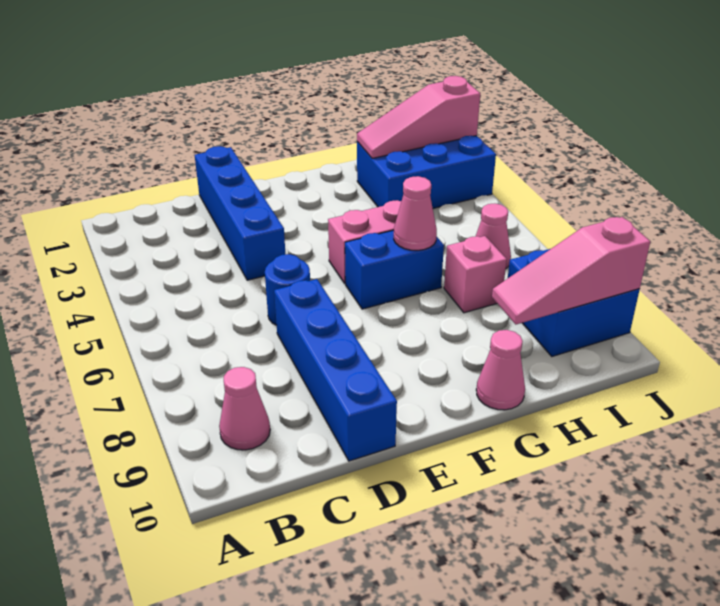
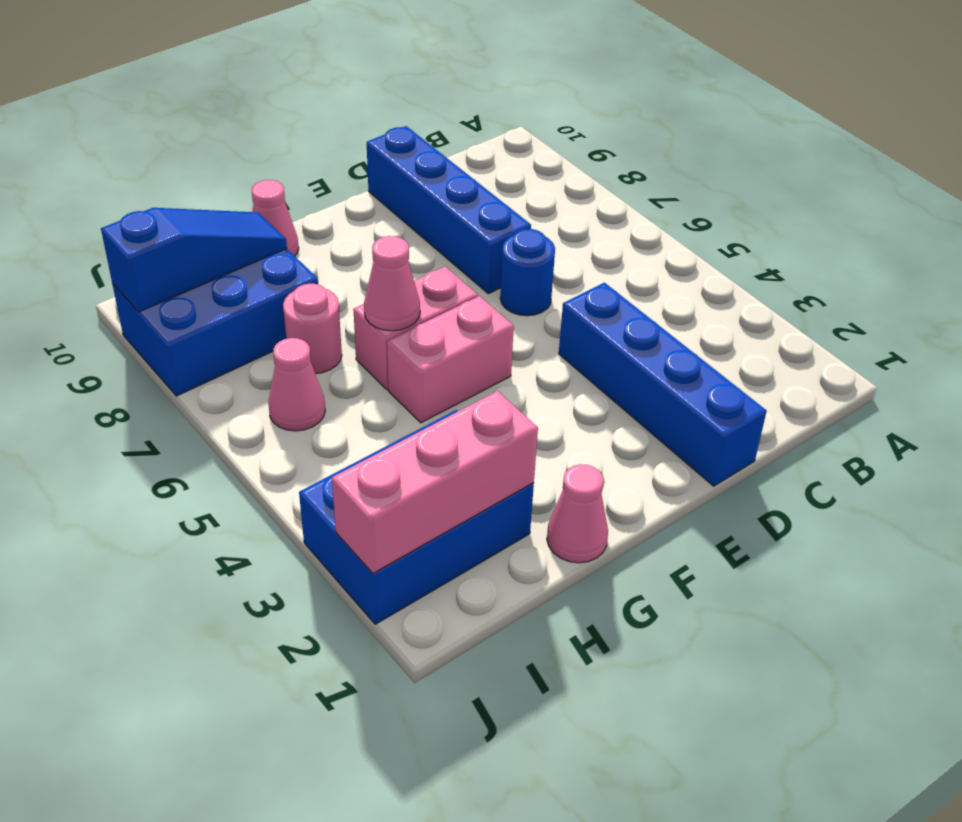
pink 1x1 cone [219,367,270,450] -> pink 1x1 cone moved to [547,464,608,563]
blue 1x2 brick [345,230,444,309] -> pink 1x2 brick [353,267,478,390]
pink 1x3 slope [357,76,480,158] -> pink 1x3 brick [332,391,538,573]
pink 1x1 brick [444,236,507,313] -> pink 1x1 round brick [283,284,342,374]
pink 1x3 slope [492,217,650,324] -> blue 1x3 slope [101,208,287,312]
blue 2x2 brick [508,249,640,356] -> blue 2x3 brick [112,249,318,396]

